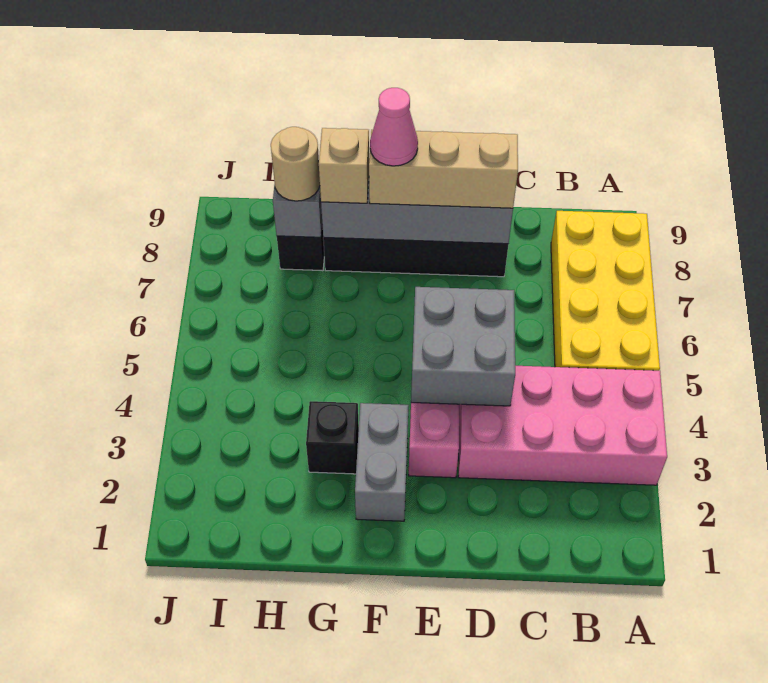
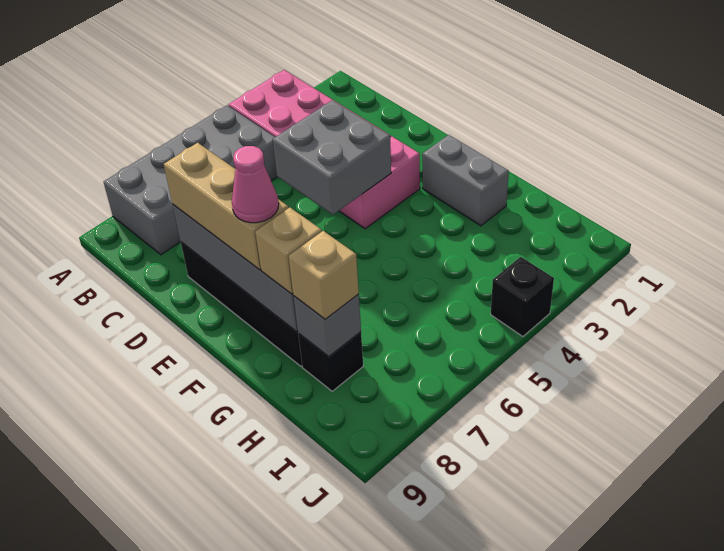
yellow 2x4 brick [551,211,660,371] -> grey 2x4 brick [104,105,277,255]
grey 1x2 brick [355,403,409,521] -> grey 1x2 brick turned to [422,135,509,226]
black 1x1 brick [306,401,359,474] -> black 1x1 brick moved to [491,257,554,337]
tan 1x1 round brick [271,127,320,201] -> tan 1x1 brick [289,231,359,319]

